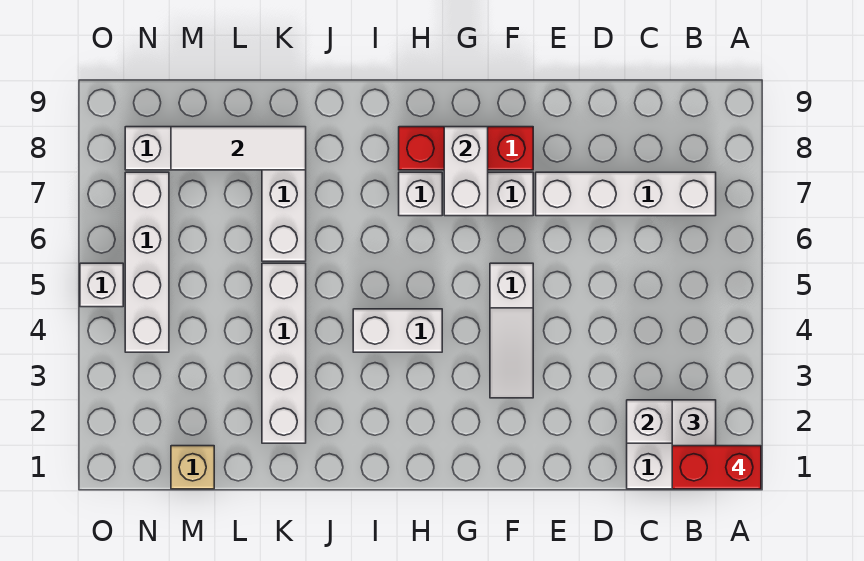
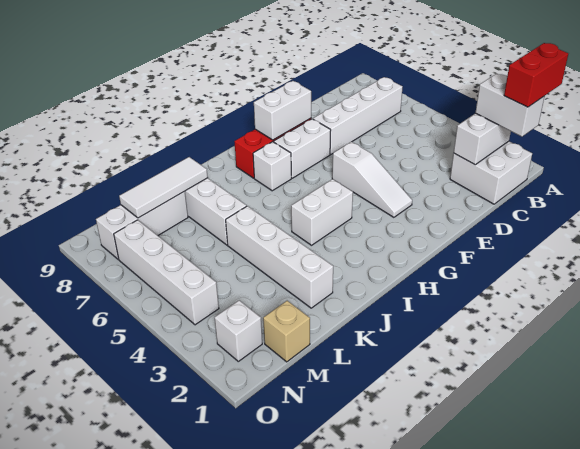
white 1x2 brick [444,127,488,216] -> white 1x2 brick turned to [254,81,311,140]
white 1x1 brick [80,263,123,307] -> white 1x1 brick moved to [215,300,262,361]

